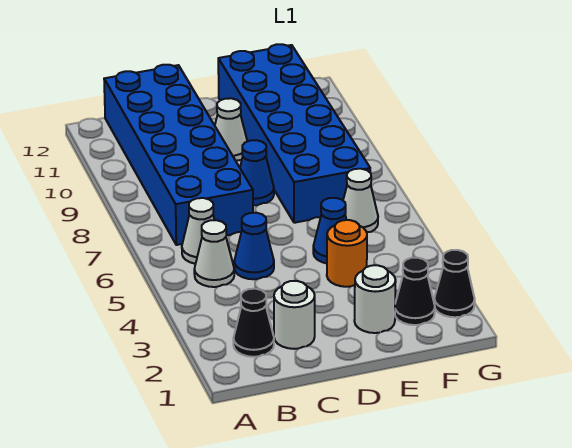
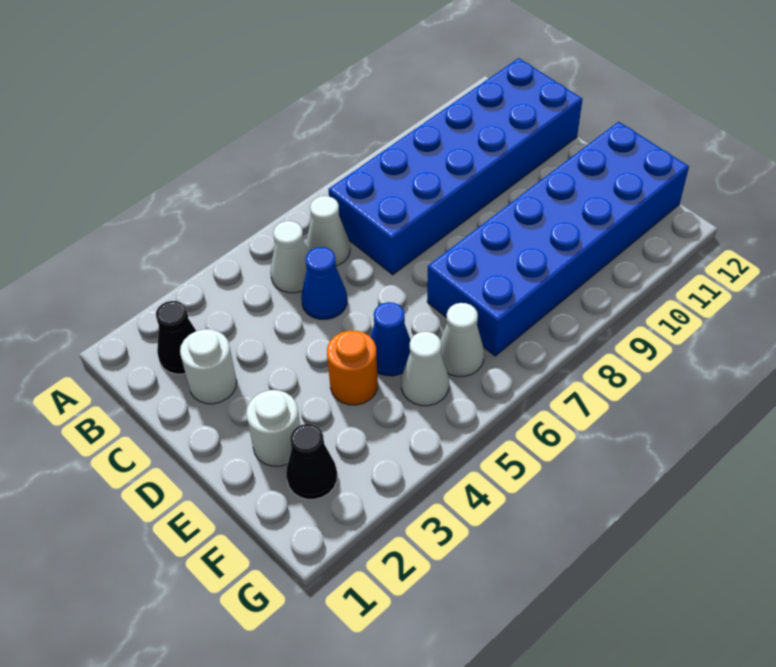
blue 1x1 cone [240,140,274,205] -> none
white 1x1 cone [215,98,247,161] -> white 1x1 cone moved to [401,332,449,406]
black 1x1 cone [434,250,475,317] -> none

